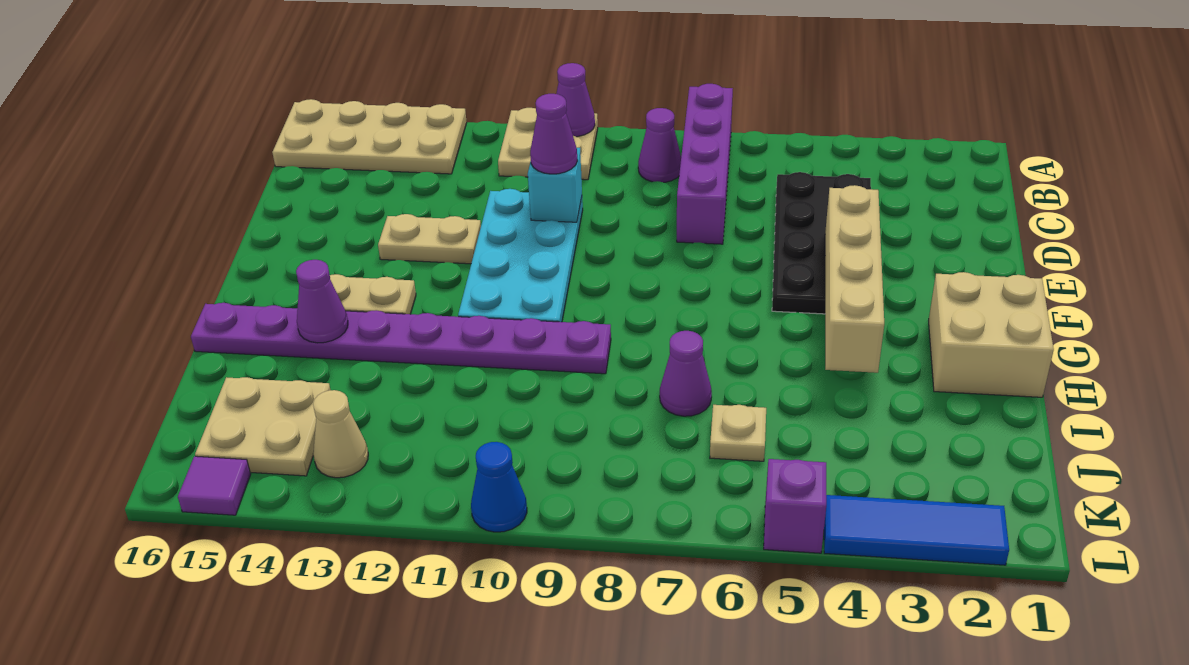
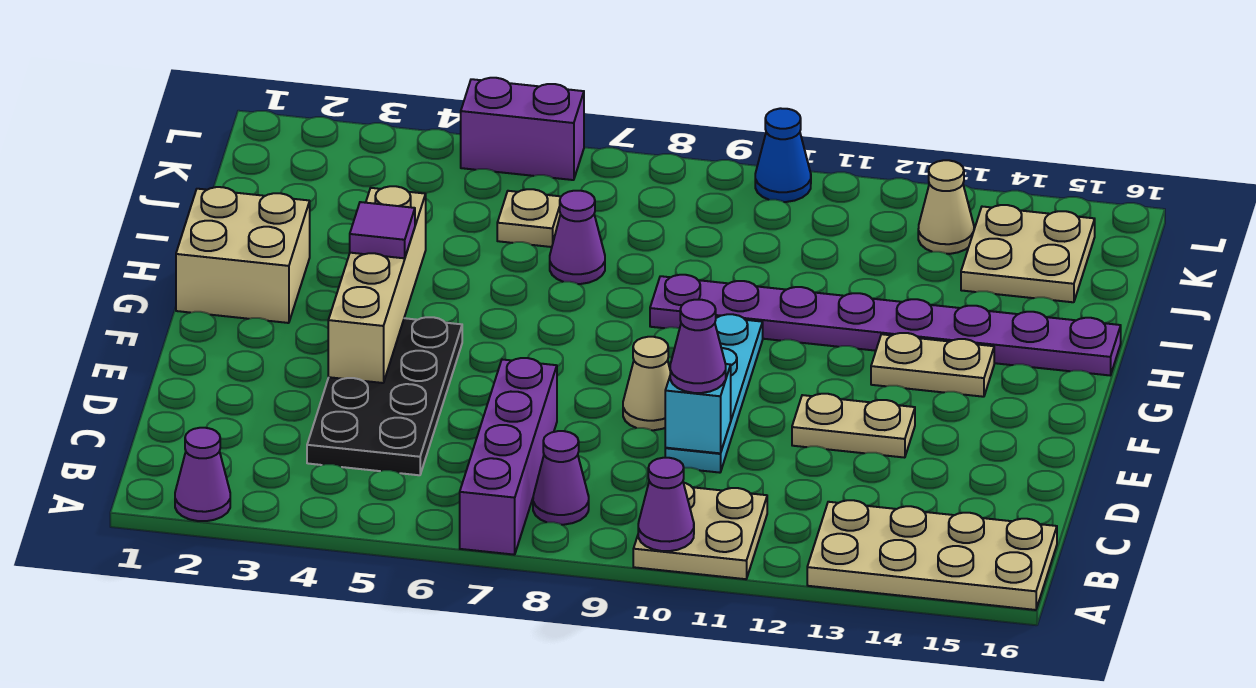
cyan 2x4 plate [458,189,583,322] -> cyan 1x4 plate [665,314,763,473]
none -> tan 1x1 cone [623,337,670,430]
purple 1x1 cone [296,260,348,343] -> purple 1x1 cone moved to [175,428,230,521]
blue 1x3 tile [824,495,1009,565] -> none
purple 1x1 brick [764,459,826,553] -> purple 1x2 brick [461,78,584,180]
purple 1x1 tile [178,456,251,515] -> purple 1x1 tile moved to [350,202,415,258]

